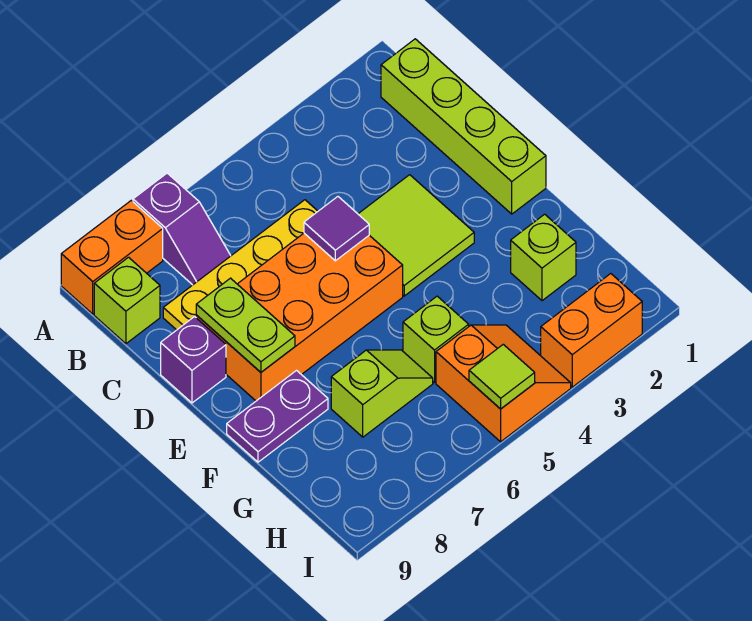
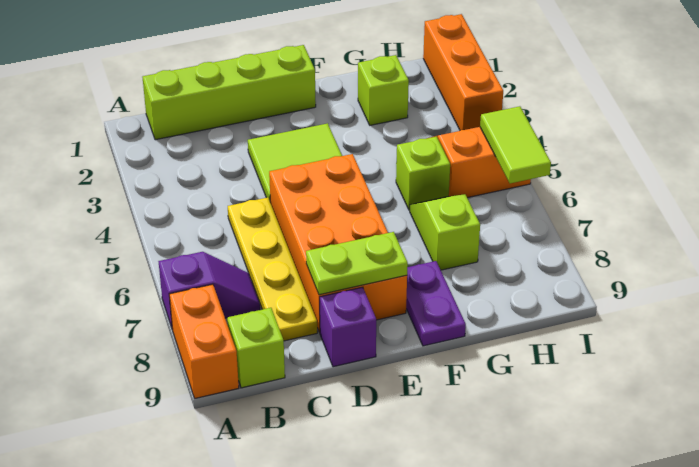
purple 1x1 tile [304,197,369,261] -> none
orange 1x2 brick [541,274,642,387] -> orange 1x3 brick [423,14,503,130]
lime 1x1 tile [469,344,535,409] -> lime 1x2 tile [480,106,551,183]

